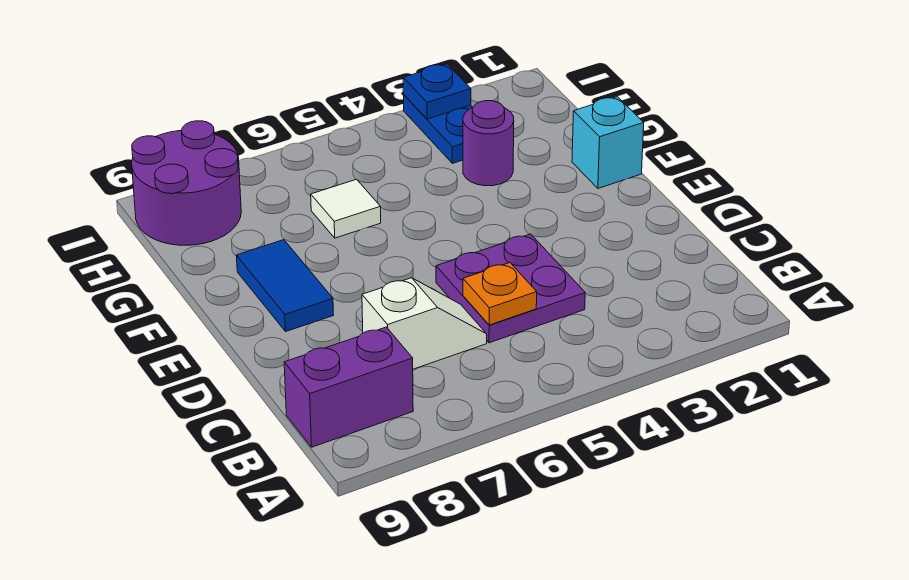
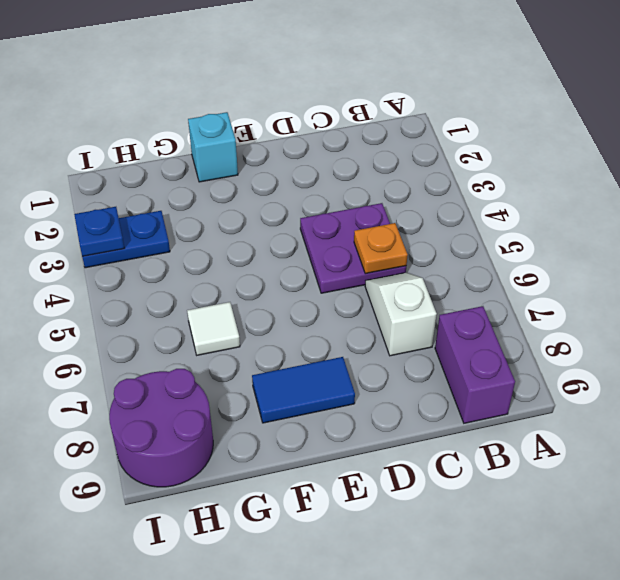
purple 1x1 round brick [463,101,514,186] -> none

